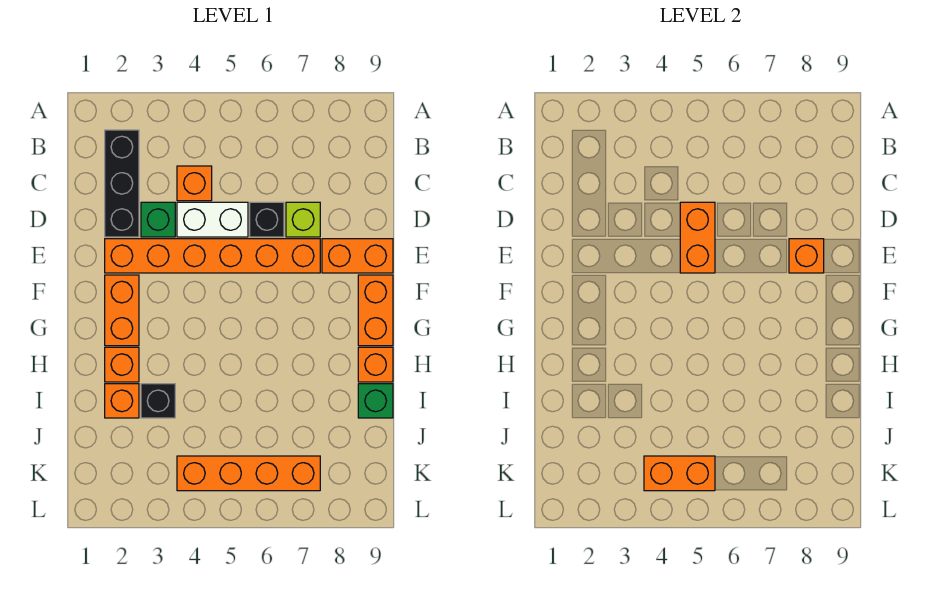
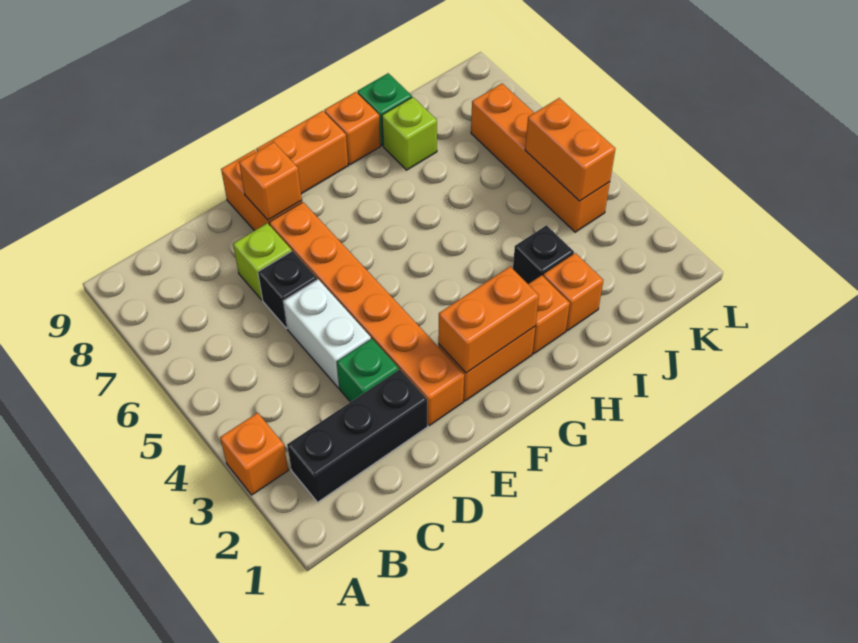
orange 1x1 brick [177,166,212,201] -> orange 1x1 brick moved to [220,413,288,495]
orange 1x2 brick [680,202,715,273] -> orange 1x2 brick moved to [438,267,539,373]
none -> lime 1x1 brick [382,97,437,170]

